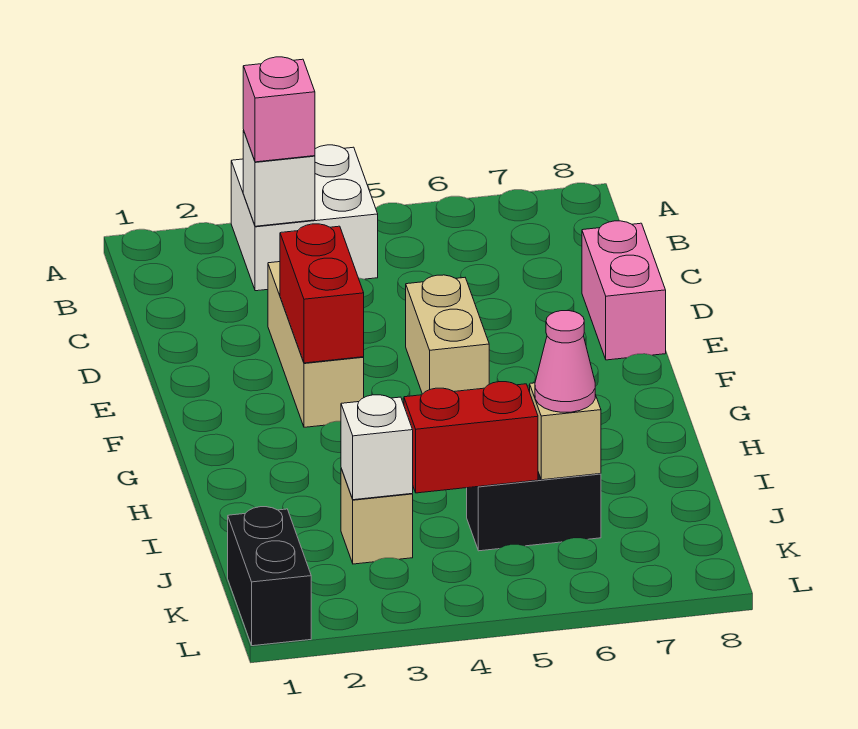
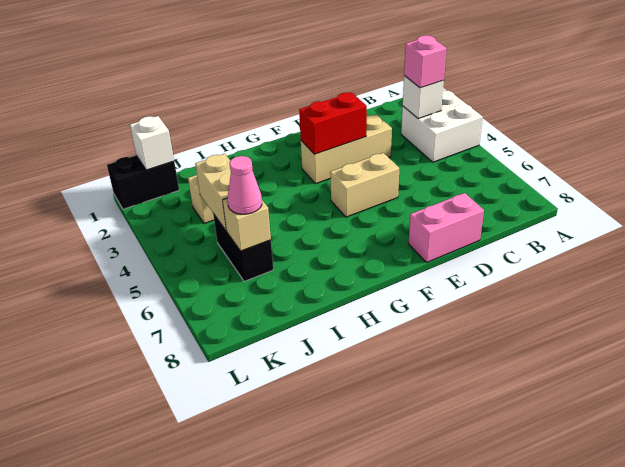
white 1x1 brick [341,395,413,500] -> white 1x1 brick moved to [130,116,174,170]
red 1x2 brick [404,382,538,493] -> tan 1x2 brick [195,154,231,231]

